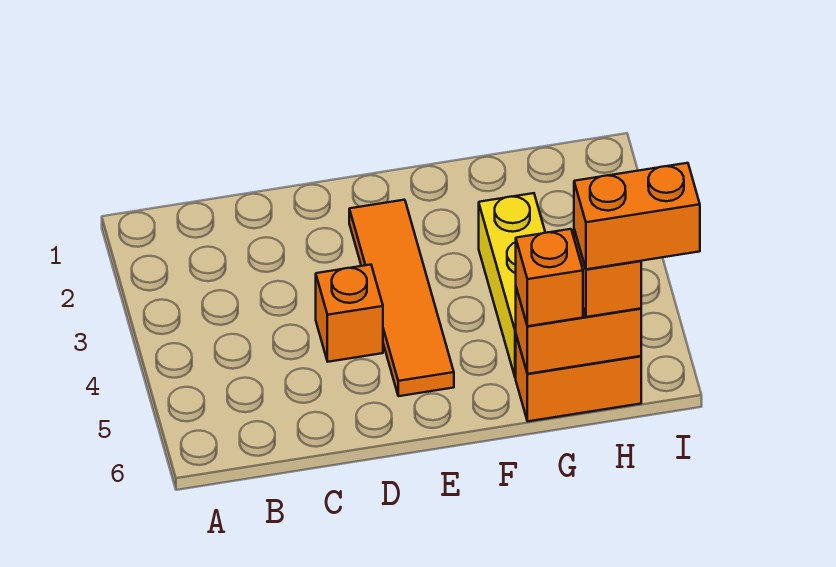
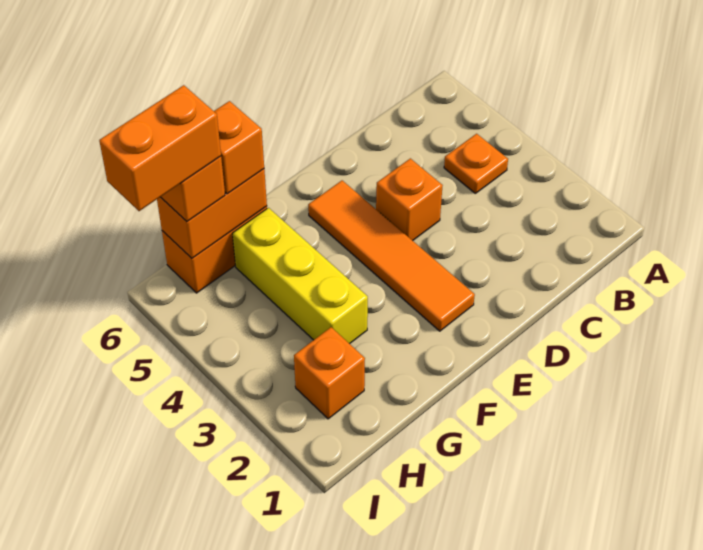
none -> orange 1x1 plate [444,134,508,193]
none -> orange 1x1 brick [294,327,365,419]

